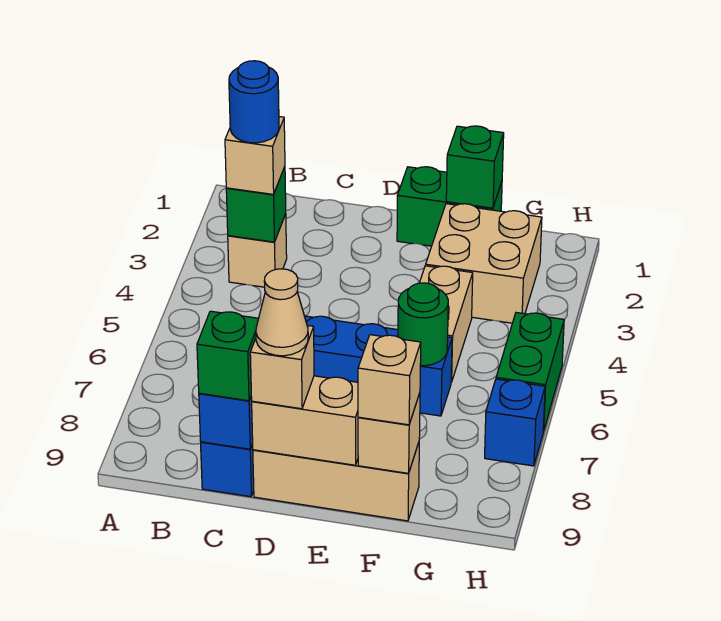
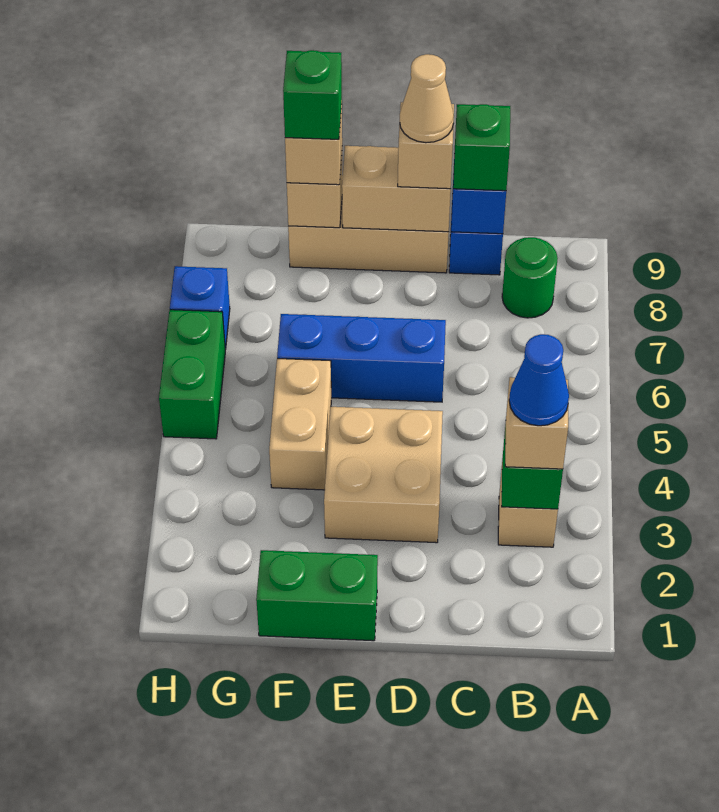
blue 1x1 round brick [229,61,279,143] -> blue 1x1 cone [509,334,569,426]
green 1x1 brick [446,126,504,208] -> green 1x1 brick moved to [283,50,342,139]
tan 2x2 brick [426,204,542,323] -> tan 2x2 brick moved to [324,407,443,543]
green 1x1 round brick [398,283,448,366] -> green 1x1 round brick moved to [502,237,558,318]

